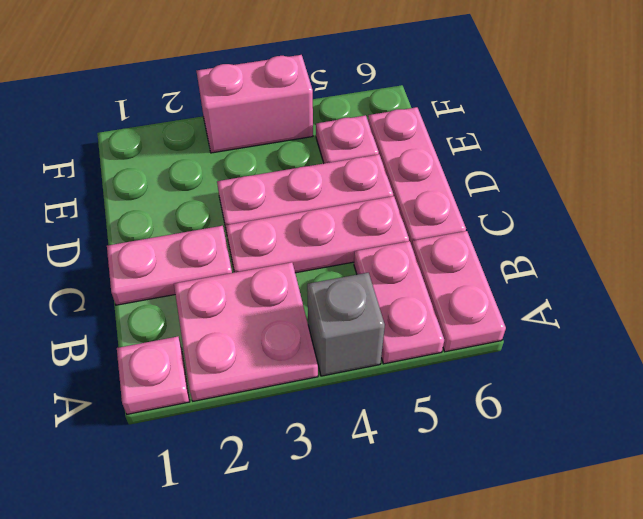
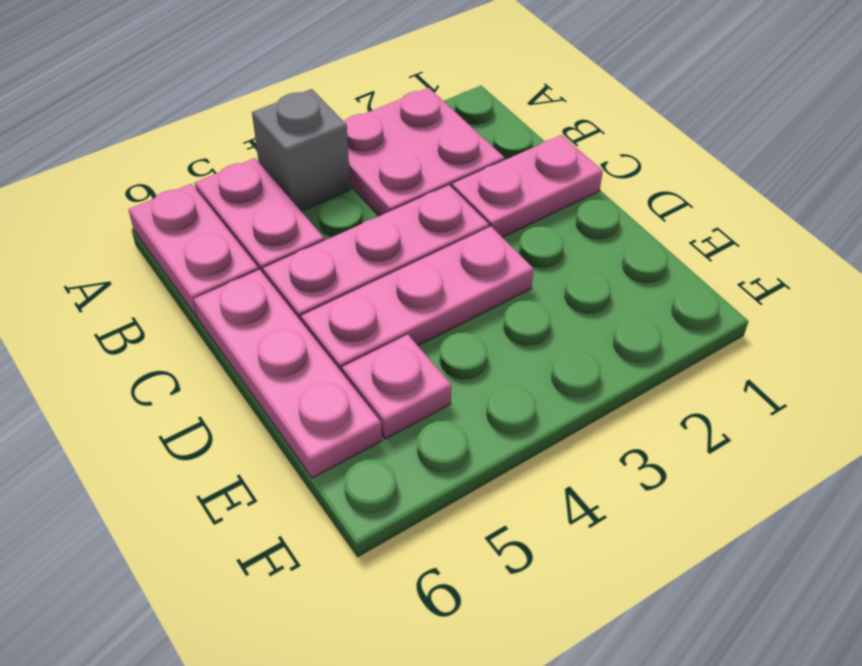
pink 1x1 plate [117,337,189,414] -> none
pink 1x2 brick [197,55,313,153] -> none

